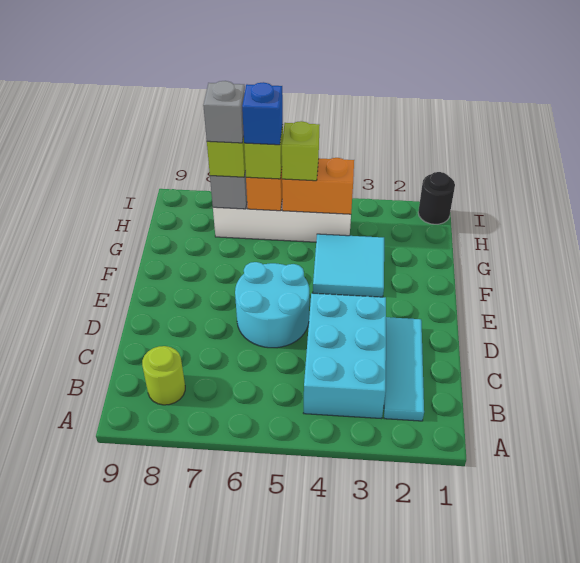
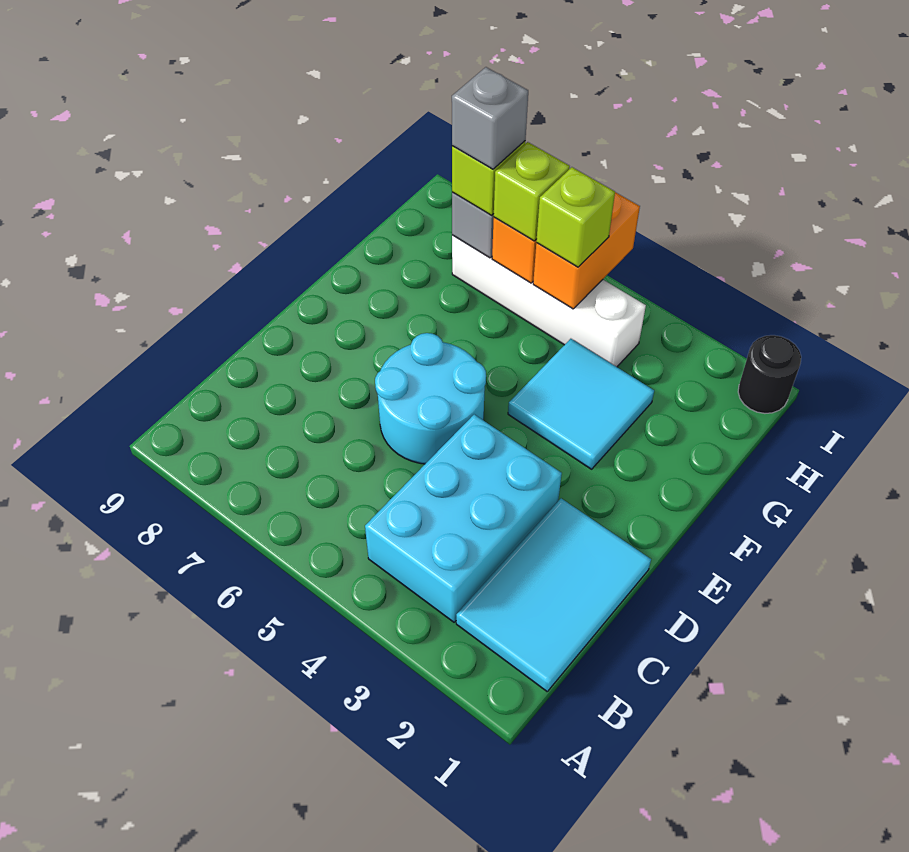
cyan 1x3 tile [384,317,424,421] -> cyan 2x3 tile [456,498,651,691]
lime 1x1 round brick [142,346,185,405] -> none
orange 1x2 brick [282,158,354,214] -> orange 1x2 brick turned to [533,192,640,309]
blue 1x1 brick [242,82,283,145] -> none

